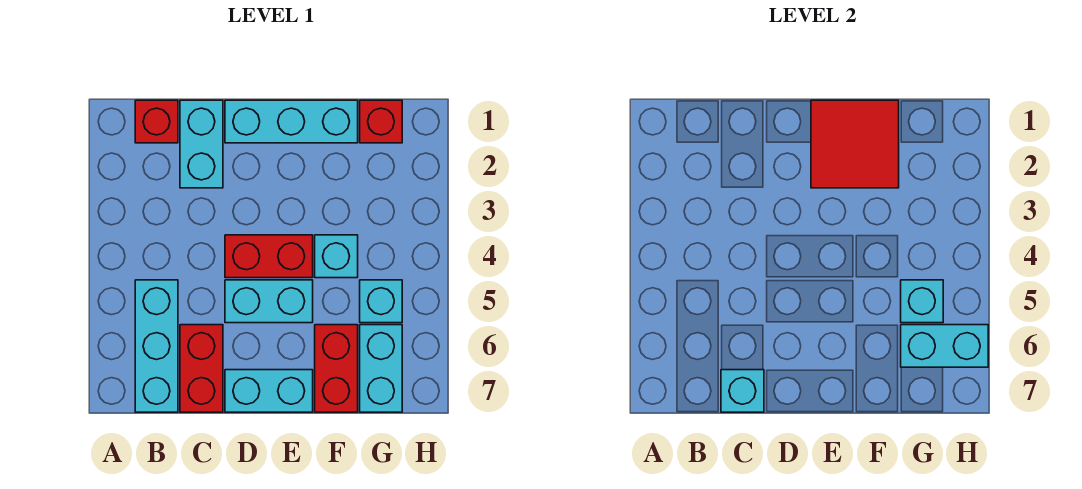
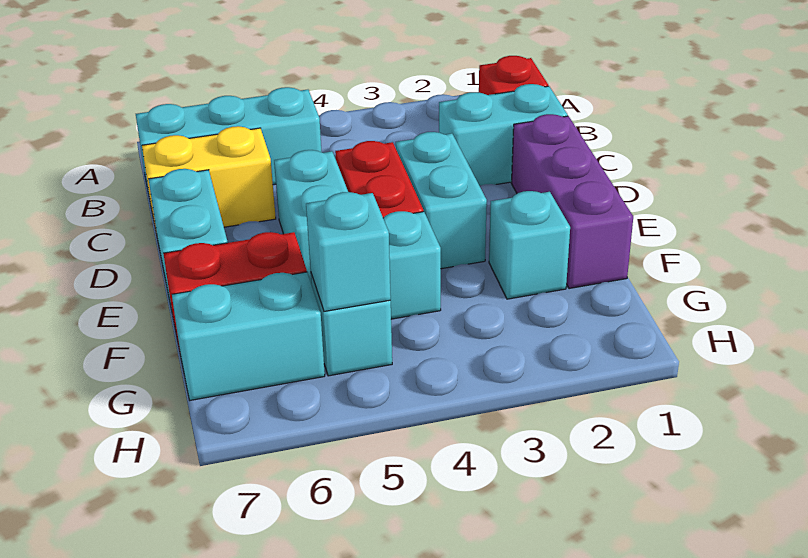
red 1x2 brick [180,325,223,412] -> yellow 1x2 brick [142,126,276,229]
cyan 1x1 brick [721,370,764,412] -> cyan 1x1 brick moved to [489,191,570,299]
cyan 1x3 brick [225,100,358,143] -> purple 1x3 brick [511,114,633,289]
red 2x2 tile [811,100,899,188] -> none
red 1x1 brick [360,100,402,143] -> none
cyan 1x2 brick [901,325,988,367] -> cyan 1x2 brick moved to [396,132,487,269]

